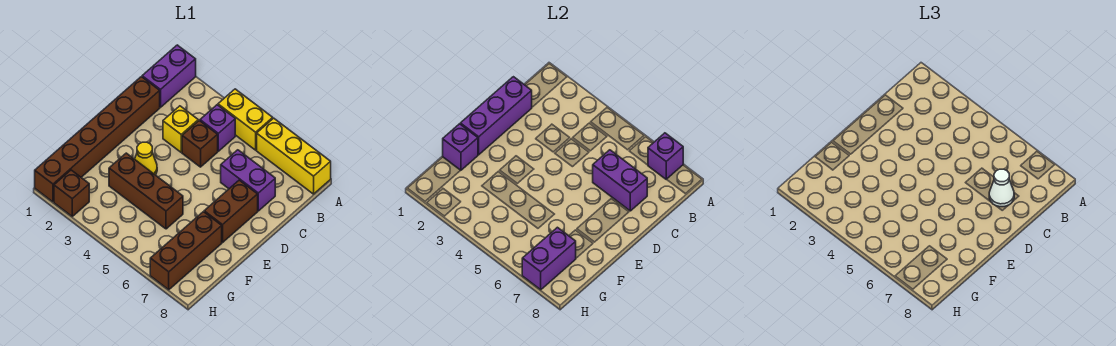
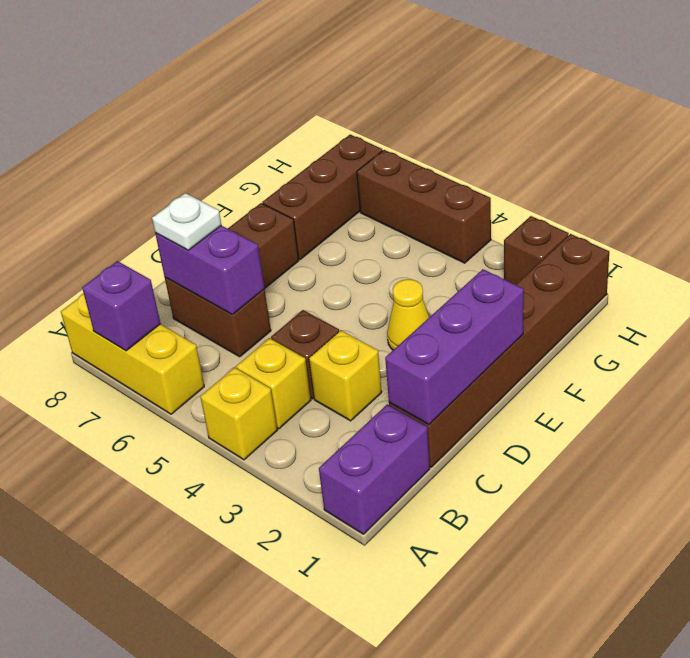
yellow 1x2 brick [218,89,273,150] -> yellow 1x1 brick [200,368,277,460]
purple 1x1 brick [200,105,235,151] -> yellow 1x1 brick [236,338,311,429]
purple 1x2 brick [221,150,275,211] -> brown 1x2 brick [165,277,271,357]
white 1x1 cone [989,169,1014,207] -> white 1x1 plate [152,193,221,250]
purple 1x1 brick [443,124,478,171] -> none
brown 1x3 brick [109,153,183,229] -> brown 1x3 brick moved to [357,150,491,263]
purple 1x2 brick [522,227,576,290] -> none

